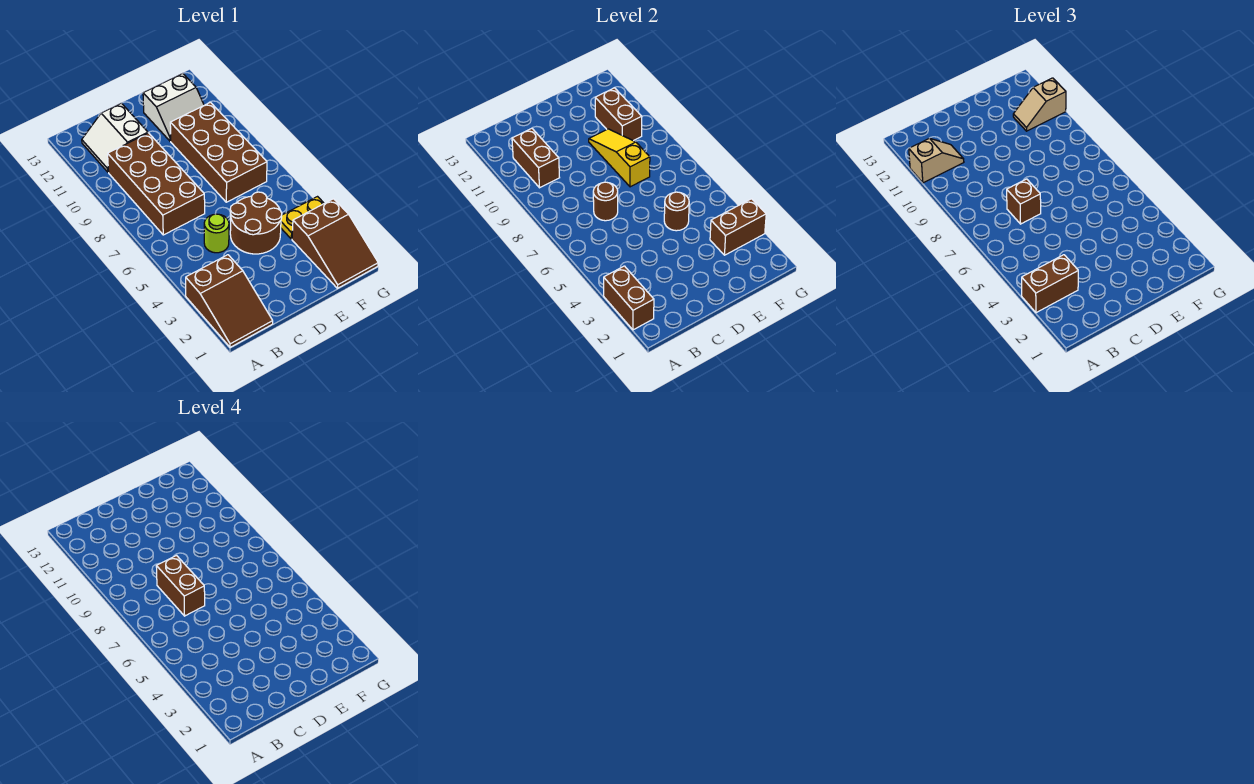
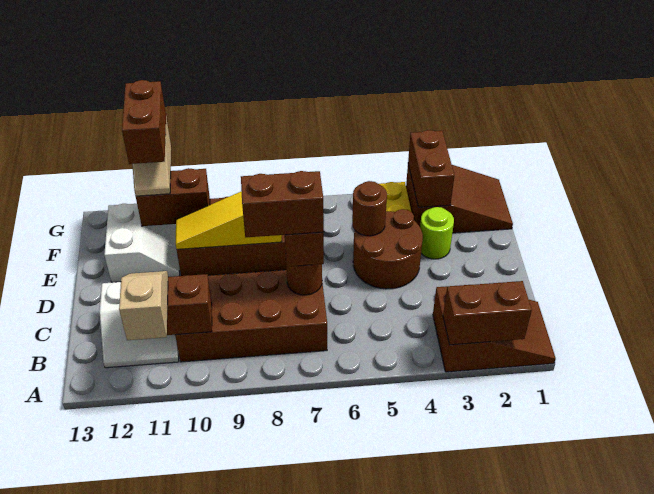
brown 1x2 brick [1022,255,1078,313] -> brown 1x2 brick moved to [122,80,166,164]
lime 1x1 round brick [204,214,229,253] -> lime 1x1 round brick moved to [420,207,454,259]

